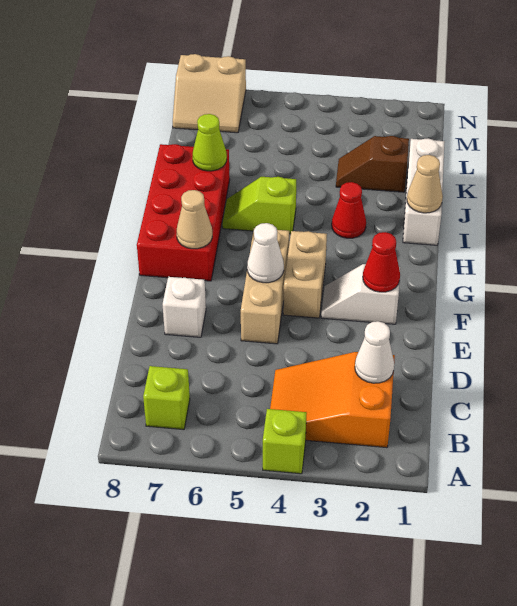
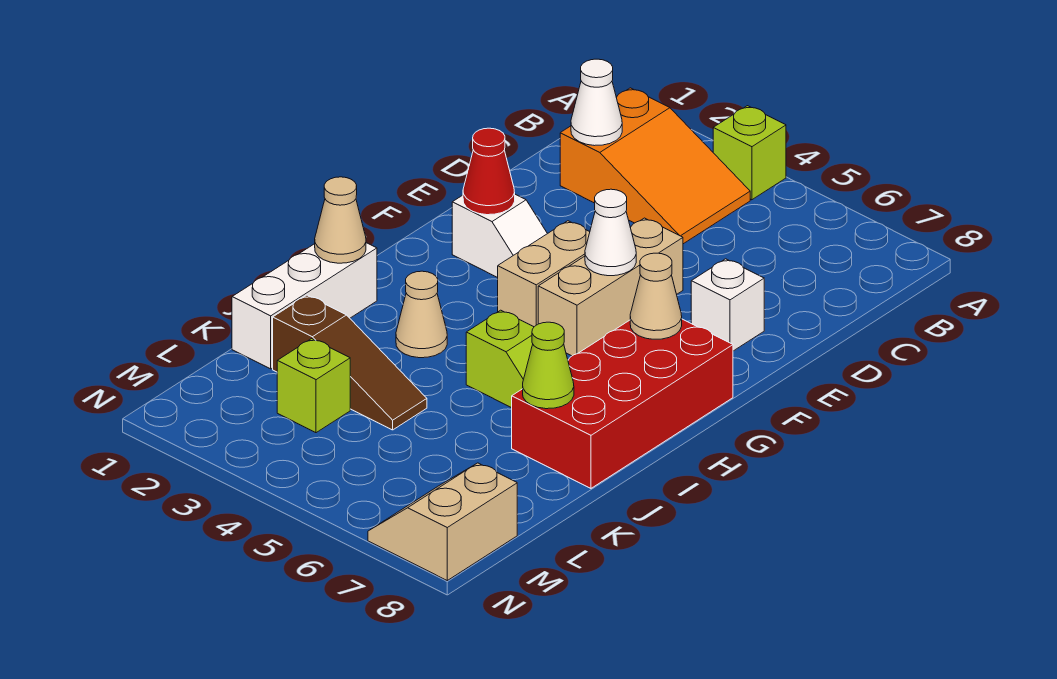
lime 1x1 brick [143,366,190,430] -> lime 1x1 brick moved to [277,339,350,433]
red 1x1 cone [332,182,366,238] -> tan 1x1 cone [396,271,447,358]
brown 1x2 slope [336,136,409,192] -> brown 1x3 slope [273,295,427,430]
tan 2x2 slope [173,54,246,133] -> tan 2x2 slope turned to [368,463,517,580]

